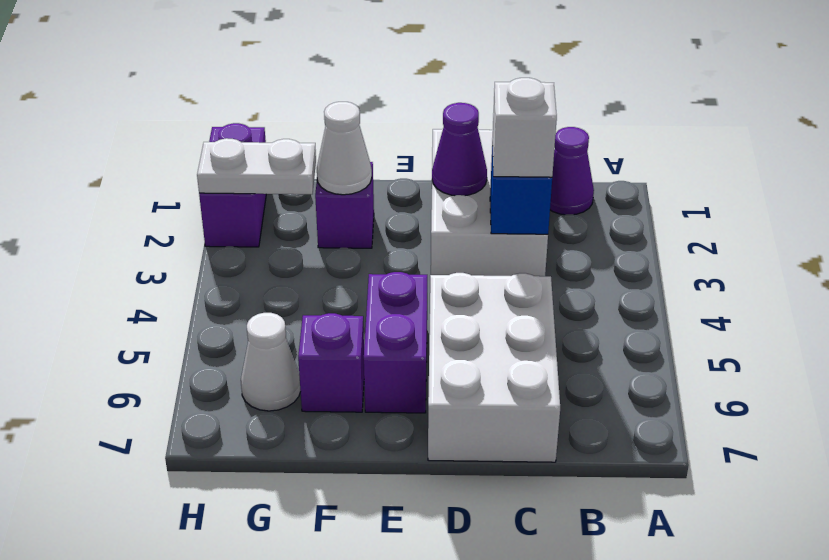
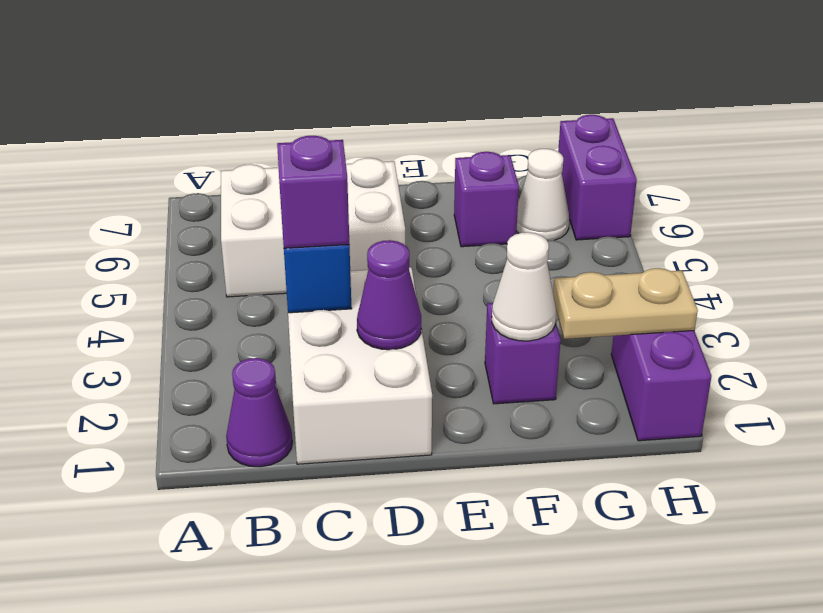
white 1x1 brick [492,78,557,177] -> purple 1x1 brick [277,136,349,248]
white 2x3 brick [428,273,560,462] -> white 2x3 brick turned to [221,158,405,297]
purple 1x2 brick [364,272,427,413] -> purple 1x2 brick moved to [558,115,637,240]
white 1x2 plate [197,138,316,194] -> tan 1x2 plate [553,268,698,339]

